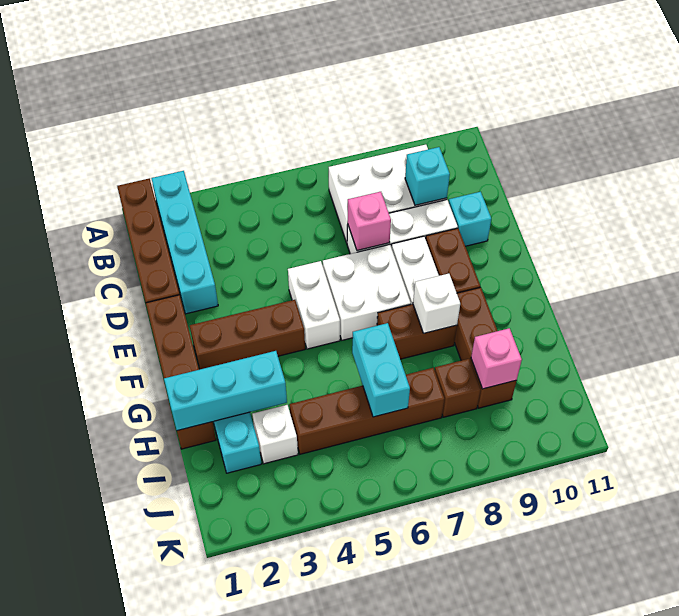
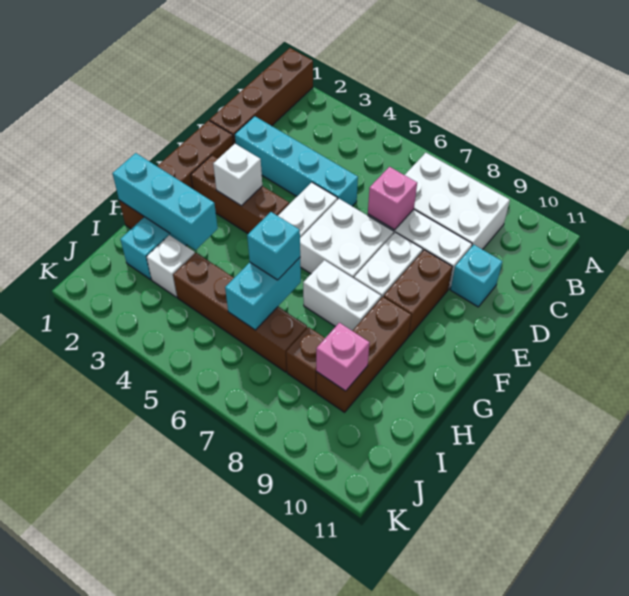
cyan 1x4 brick [151,171,218,314] -> cyan 1x4 brick turned to [235,116,358,206]
cyan 1x1 brick [405,147,450,205] -> cyan 1x1 brick moved to [247,212,300,280]
brown 1x2 brick [377,304,457,359] -> white 1x2 brick [303,260,381,331]
white 1x1 brick [413,274,460,333] -> white 1x1 brick moved to [213,144,262,206]

